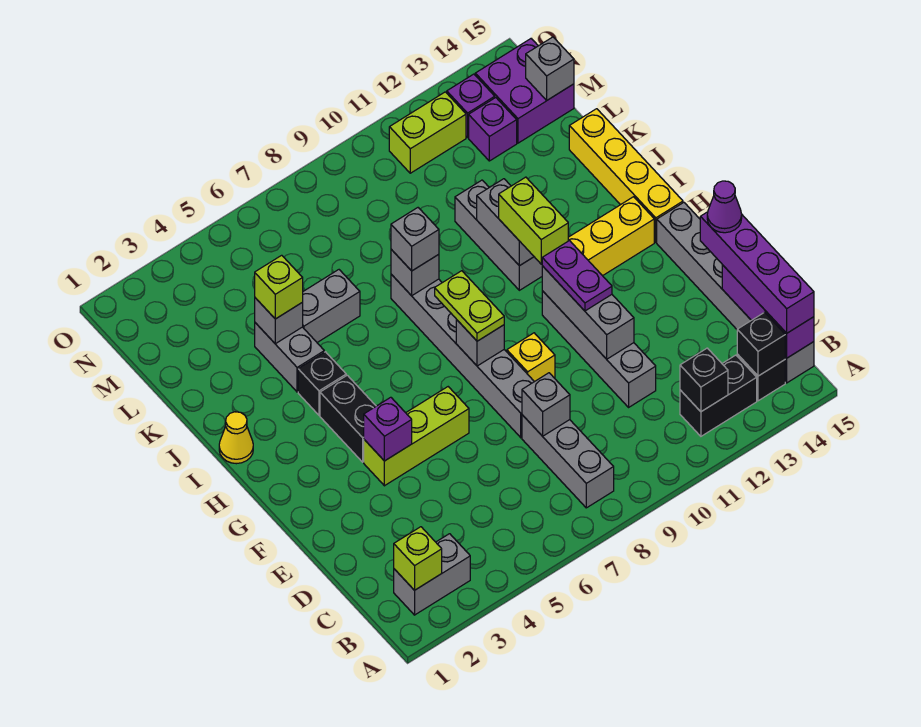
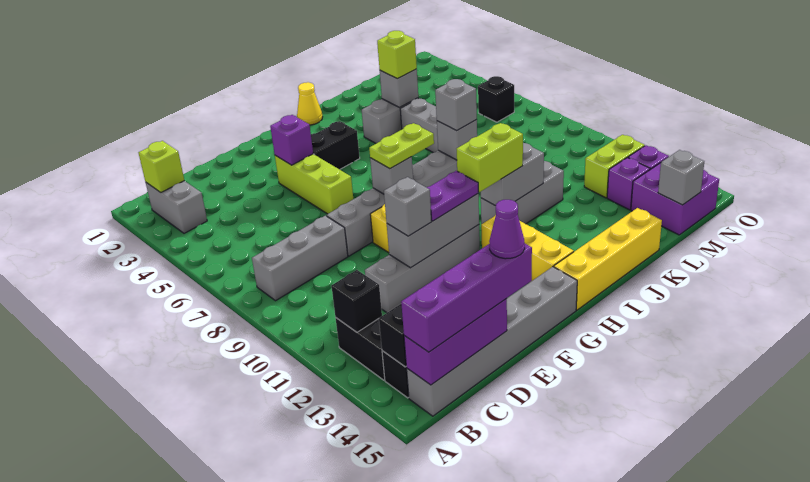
grey 1x1 brick [522,373,570,436] -> grey 1x1 brick moved to [384,177,432,236]
black 1x1 brick [298,352,346,415] -> black 1x1 brick moved to [478,76,514,122]
lime 1x2 brick [389,92,466,173] -> lime 1x2 brick turned to [584,135,645,198]

